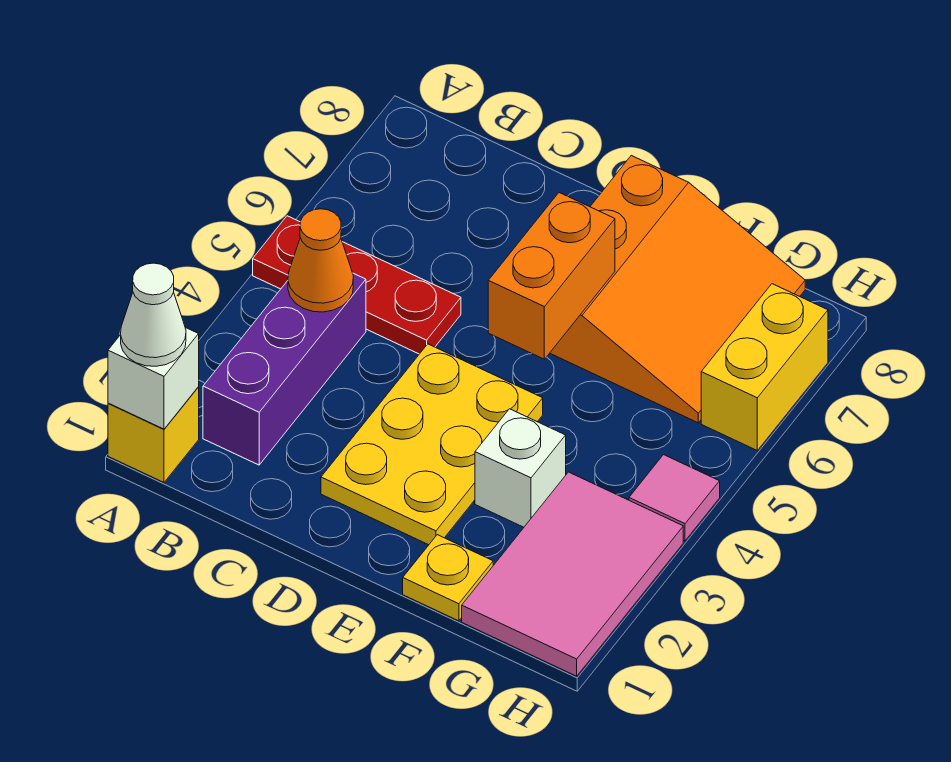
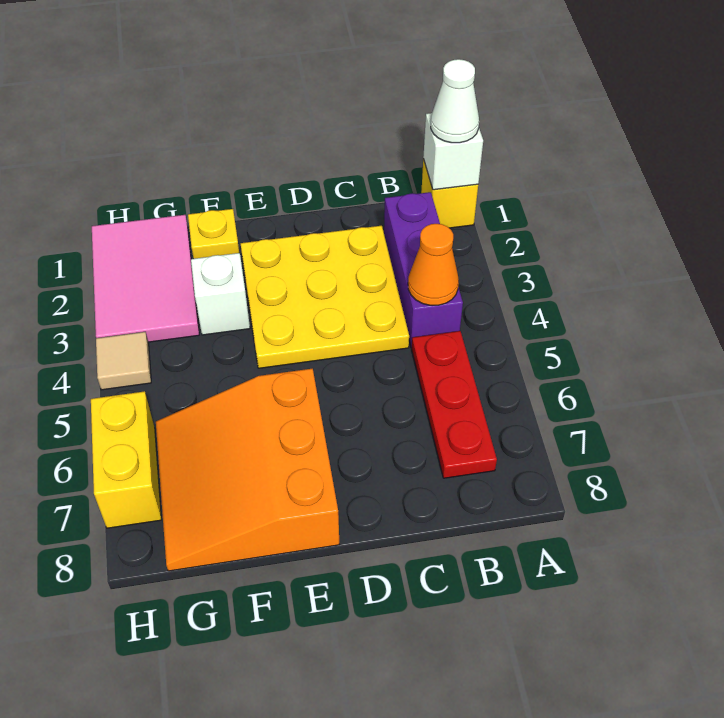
red 1x3 plate [253,216,461,354] -> red 1x3 plate turned to [412,331,497,478]
yellow 2x3 plate [321,344,543,545] -> yellow 3x3 plate [241,226,409,368]
orange 1x2 brick [488,193,615,359] -> none
pink 1x1 tile [629,455,720,541] -> tan 1x1 tile [96,332,151,390]

